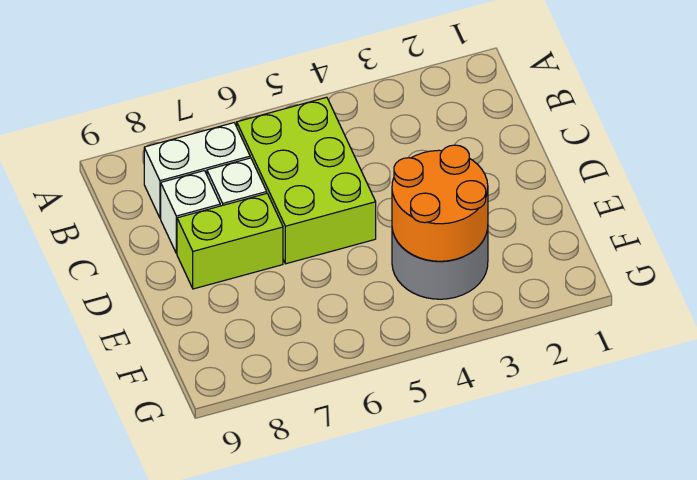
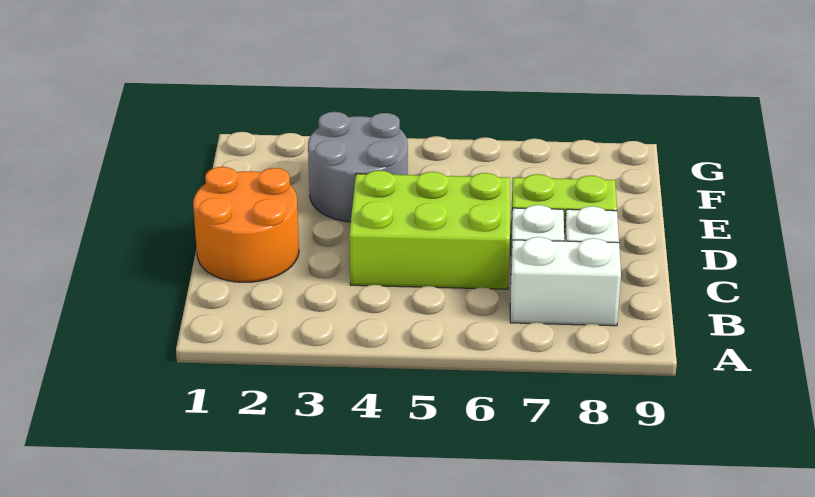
lime 2x3 brick [237,97,376,264] -> lime 2x3 brick turned to [349,171,510,289]
orange 2x2 round brick [392,145,488,261] -> orange 2x2 round brick moved to [193,167,299,282]

